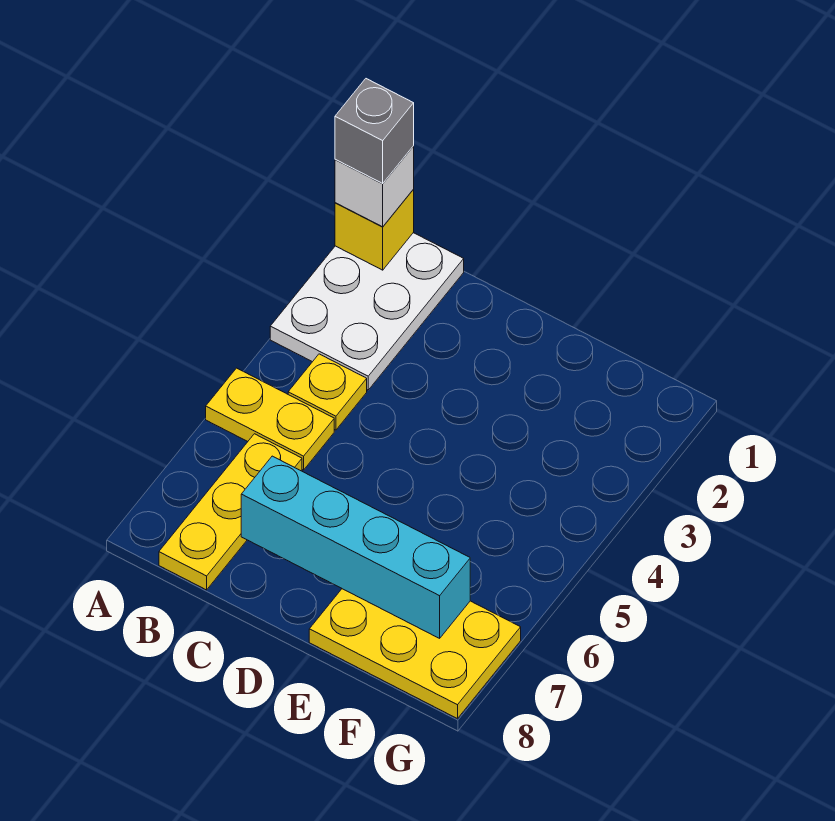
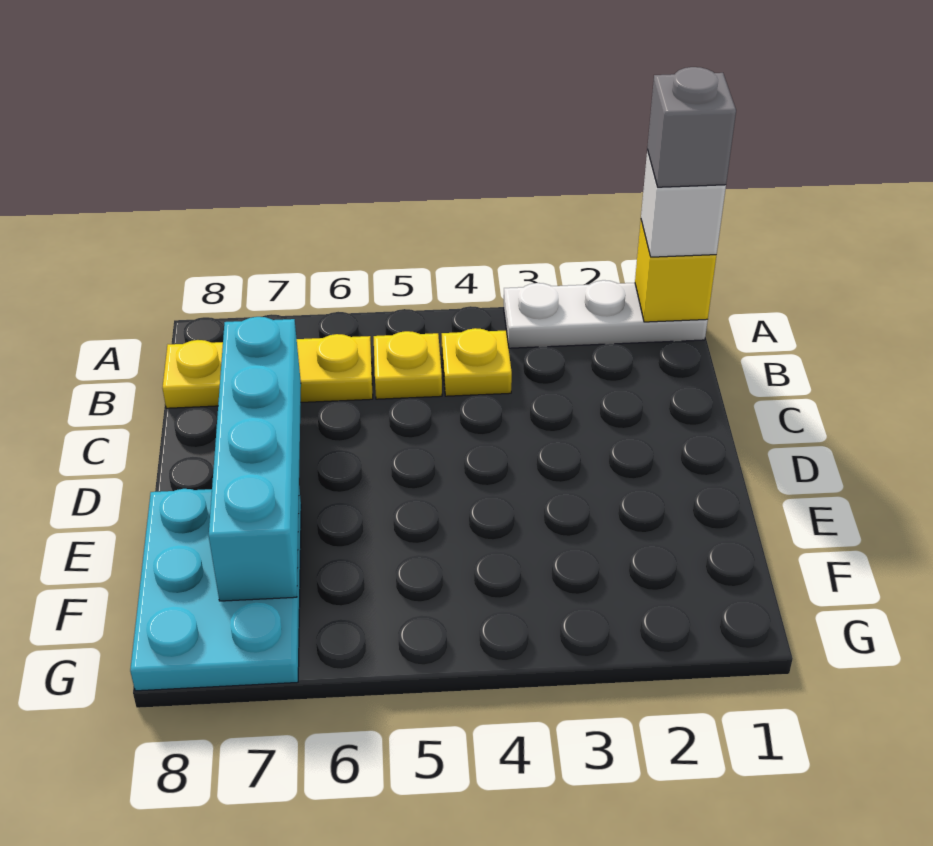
white 2x3 plate [270,233,464,390] -> white 1x3 plate [504,280,708,348]
yellow 1x2 plate [206,368,334,470] -> yellow 1x1 plate [374,331,442,399]
yellow 2x3 plate [309,589,521,719] -> cyan 2x3 plate [130,489,301,691]

